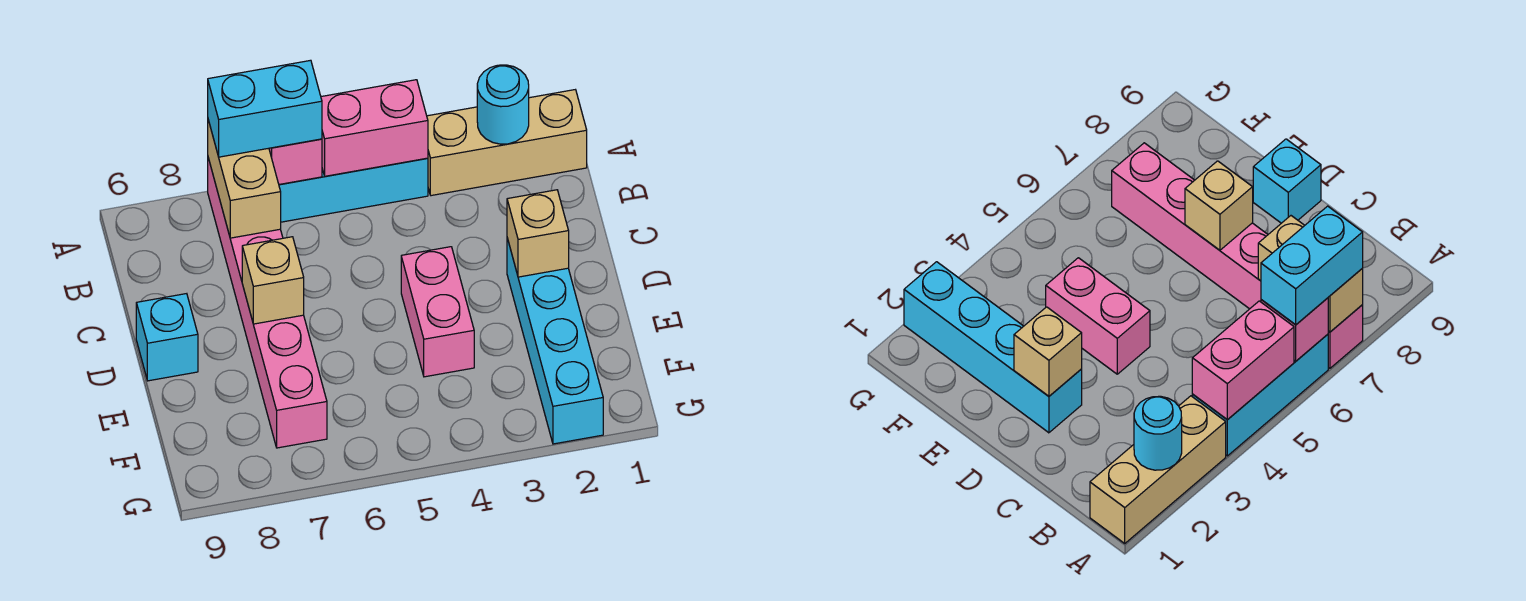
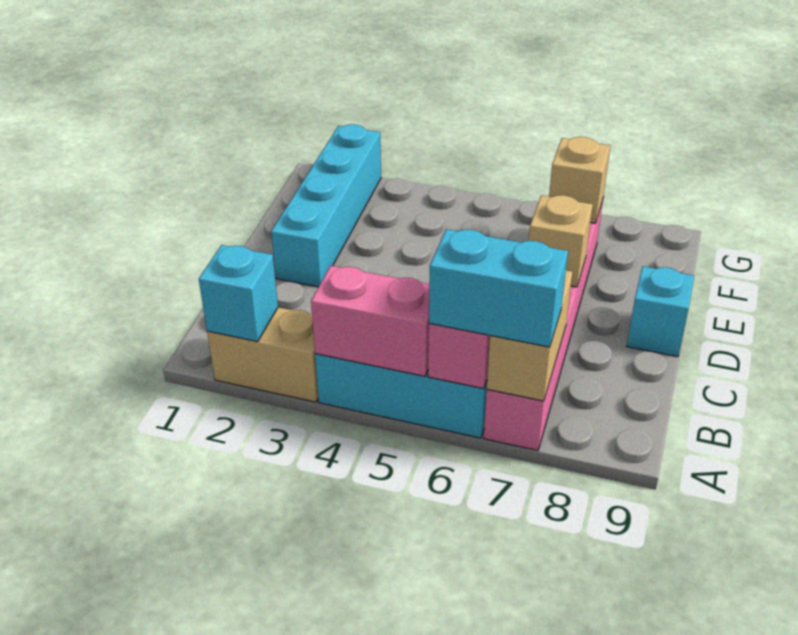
tan 1x3 brick [427,90,587,196] -> tan 1x2 brick [207,307,318,402]
cyan 1x1 round brick [477,65,529,144] -> cyan 1x1 brick [199,245,278,342]
tan 1x1 brick [507,190,569,277] -> tan 1x1 brick moved to [549,137,610,223]
pink 1x2 brick [401,247,474,377] -> none

